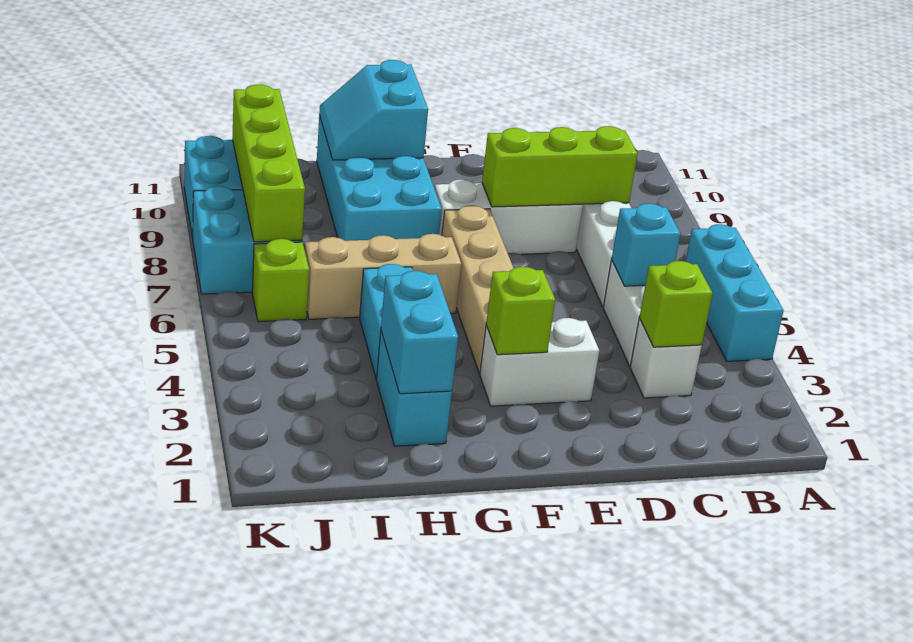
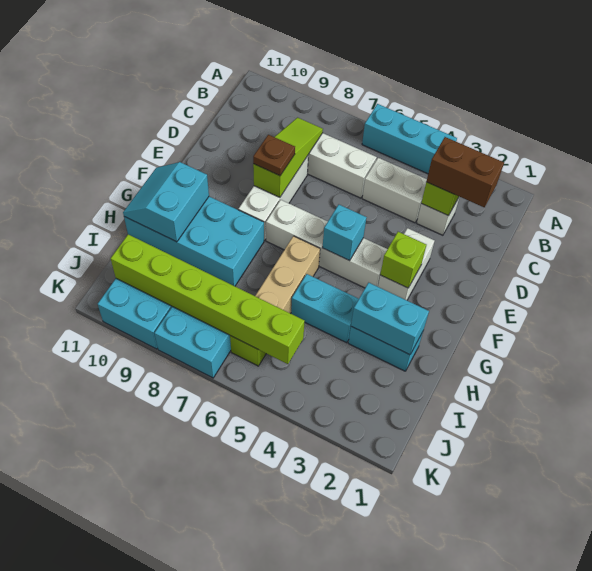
none -> brown 1x2 brick [426,137,504,207]
cyan 1x1 brick [612,203,681,286] -> cyan 1x1 brick moved to [322,205,367,261]
lime 1x3 brick [482,126,638,207] -> lime 1x3 slope [253,118,323,197]
none -> brown 1x1 plate [253,135,295,176]
tan 1x4 brick [442,205,513,374] -> white 1x4 brick [266,200,387,288]
cyan 2x2 slope [319,60,428,160] -> cyan 2x2 slope turned to [123,162,209,242]
lime 1x4 brick [232,85,305,242] -> lime 1x6 brick [111,234,305,364]

